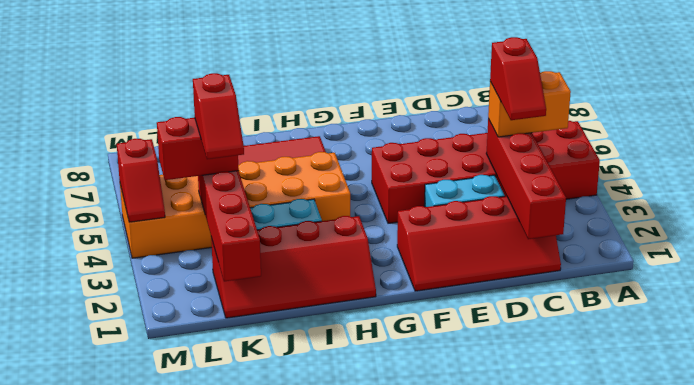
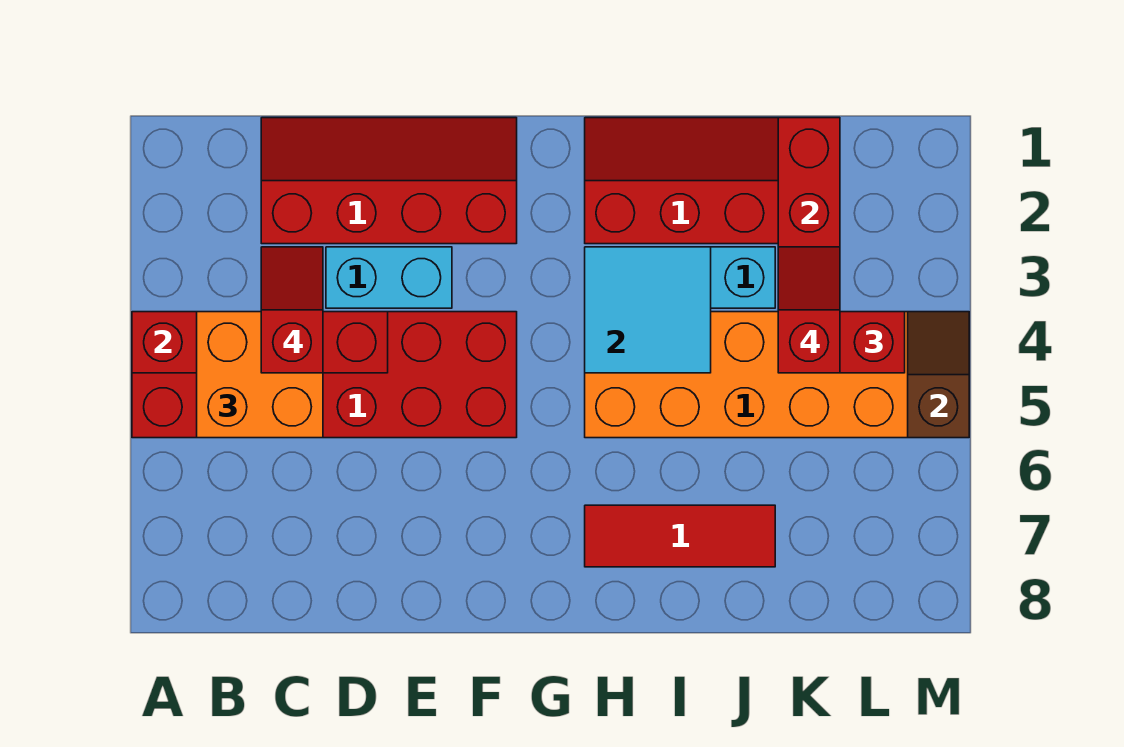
orange 1x2 brick [488,71,571,137] -> orange 2x2 brick [197,312,323,438]
red 1x4 brick [486,119,566,239] -> red 1x4 brick turned to [132,312,388,373]
none -> cyan 2x2 tile [585,247,711,373]
red 1x2 slope [117,139,165,222] -> brown 1x2 slope [908,312,969,438]

